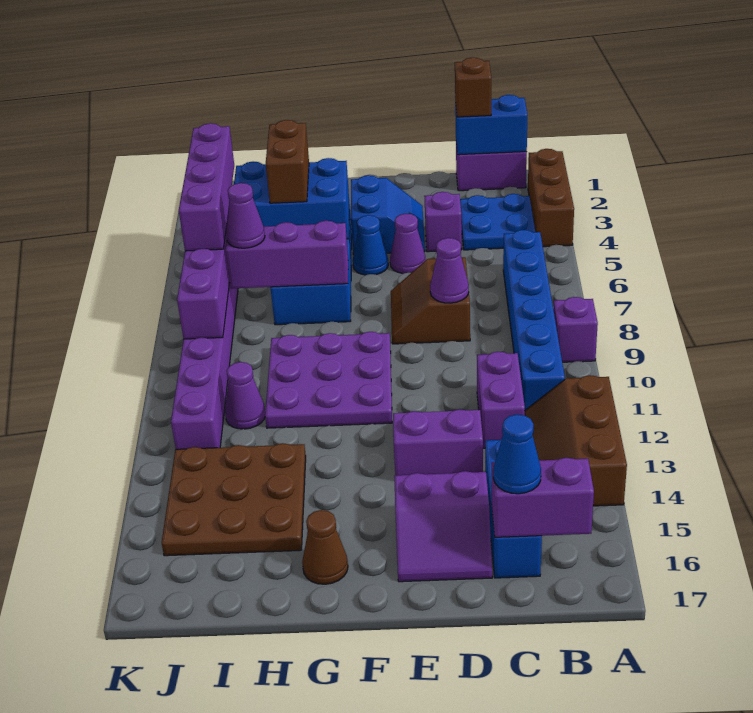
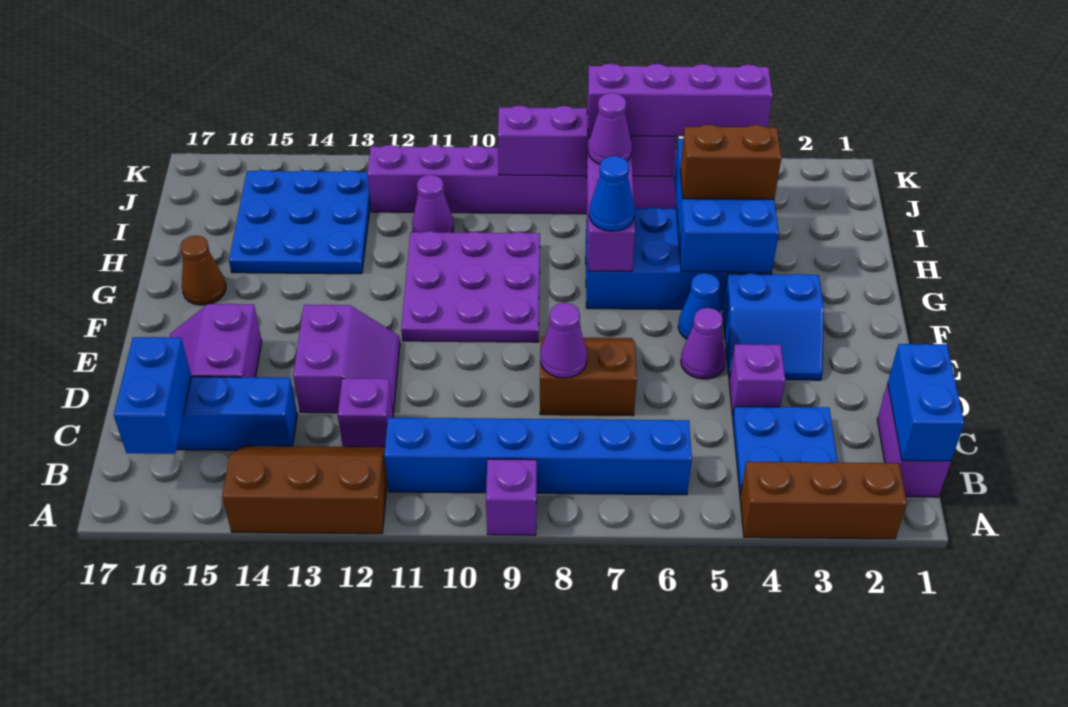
purple 1x2 brick [491,458,594,537] -> blue 1x2 brick [114,337,192,454]
brown 1x1 brick [455,58,491,117] -> none
purple 1x2 brick [477,352,525,448] -> purple 1x1 brick [338,378,393,447]
blue 1x1 cone [493,414,541,494] -> blue 1x1 cone moved to [589,156,635,231]
brown 3x3 plate [162,443,306,556] -> blue 3x3 plate [229,170,371,274]

